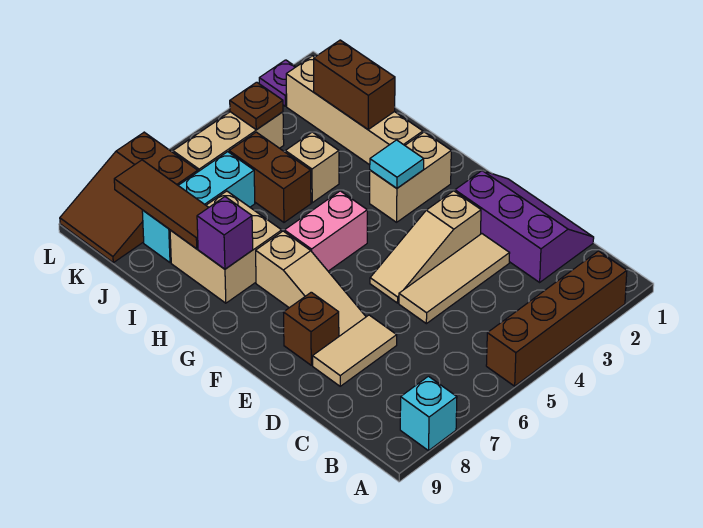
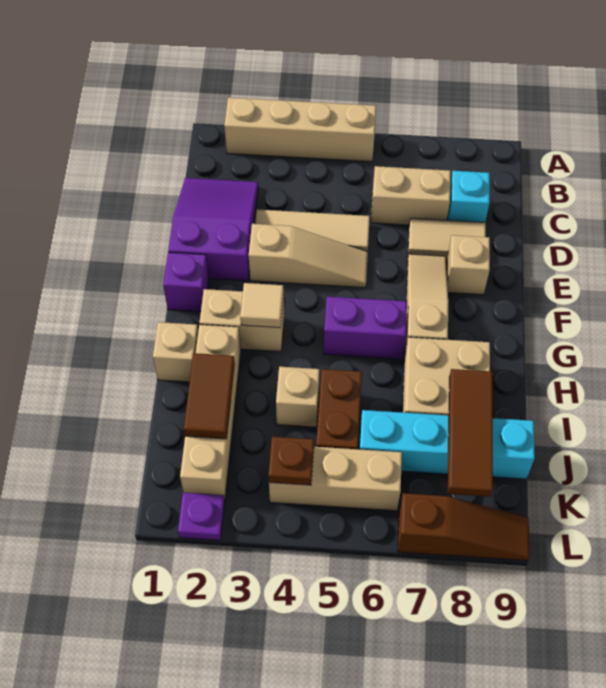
brown 1x4 brick [486,251,627,386] -> tan 1x4 brick [224,98,376,162]
cyan 1x1 brick [400,376,457,451] -> cyan 1x1 brick moved to [447,171,490,222]
purple 2x3 slope [455,171,594,282] -> purple 2x3 slope turned to [168,178,258,281]
none -> tan 1x2 brick [371,166,451,225]
brown 1x1 brick [283,292,339,365] -> tan 1x1 brick [447,235,490,295]
cyan 1x1 tile [370,140,424,188] -> tan 1x1 tile [240,283,284,328]
pink 1x2 brick [284,191,367,271] -> purple 1x2 brick [324,297,407,359]
none -> tan 1x1 brick [153,322,198,382]
purple 1x1 brick [197,197,253,269] -> purple 1x1 brick moved to [163,252,209,312]
brown 1x2 brick [314,40,395,129] -> brown 1x2 tile [184,353,235,439]
cyan 1x3 brick [142,152,255,263] -> cyan 1x4 brick [359,410,535,479]
brown 2x3 slope [60,132,198,263] -> brown 1x3 slope [398,493,529,561]

